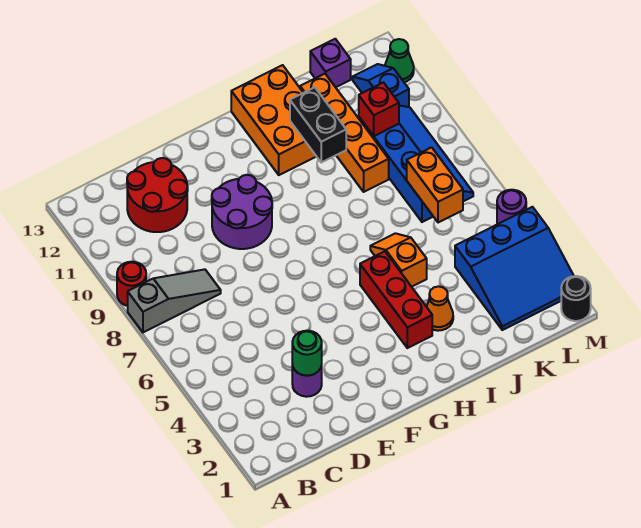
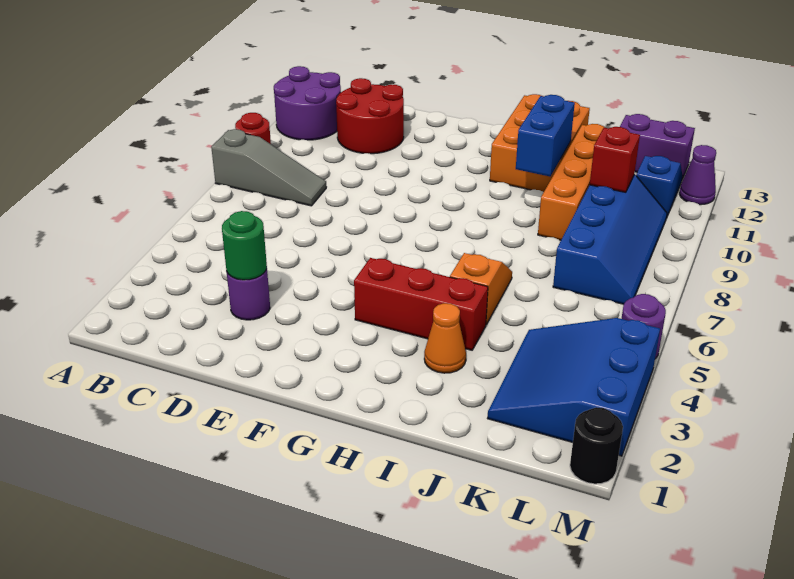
purple 2x2 round brick [212,175,272,249] -> purple 2x2 round brick moved to [274,66,341,140]
red 1x3 brick [360,251,432,348] -> red 1x3 brick turned to [354,258,488,350]
black 1x2 brick [290,87,346,162] -> blue 1x2 brick [516,95,575,176]
blue 3x3 slope [455,207,574,330] -> blue 3x3 slope turned to [487,318,660,456]
orange 1x2 brick [407,147,463,223] -> none
purple 1x1 brick [310,39,351,87] -> purple 1x2 brick [620,114,695,180]
green 1x1 cone [385,39,414,82] -> purple 1x1 cone [679,145,716,205]

